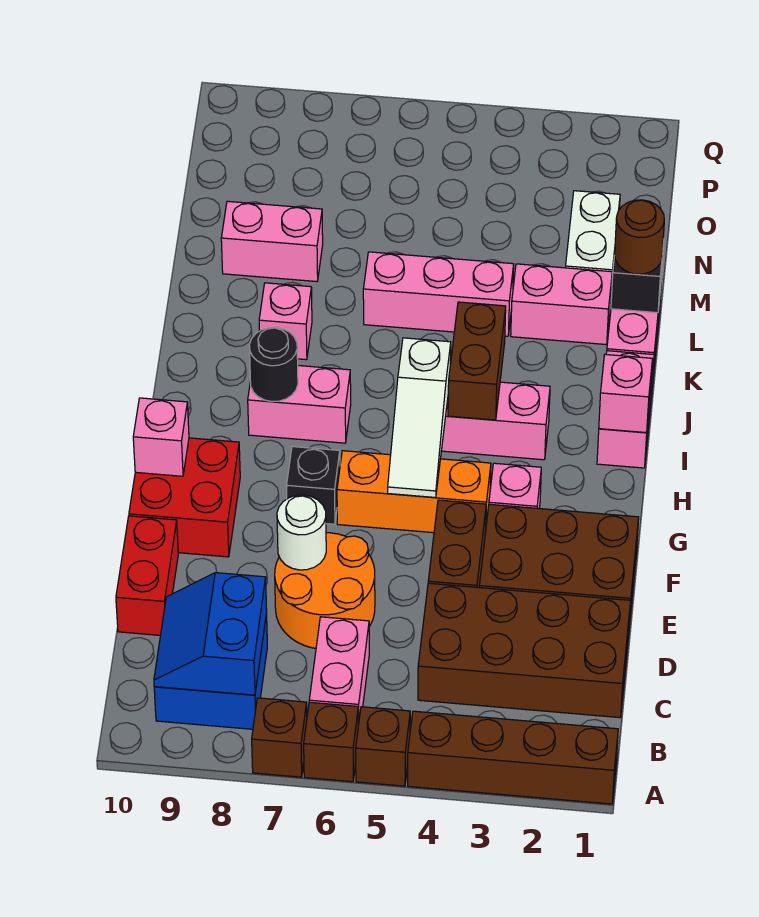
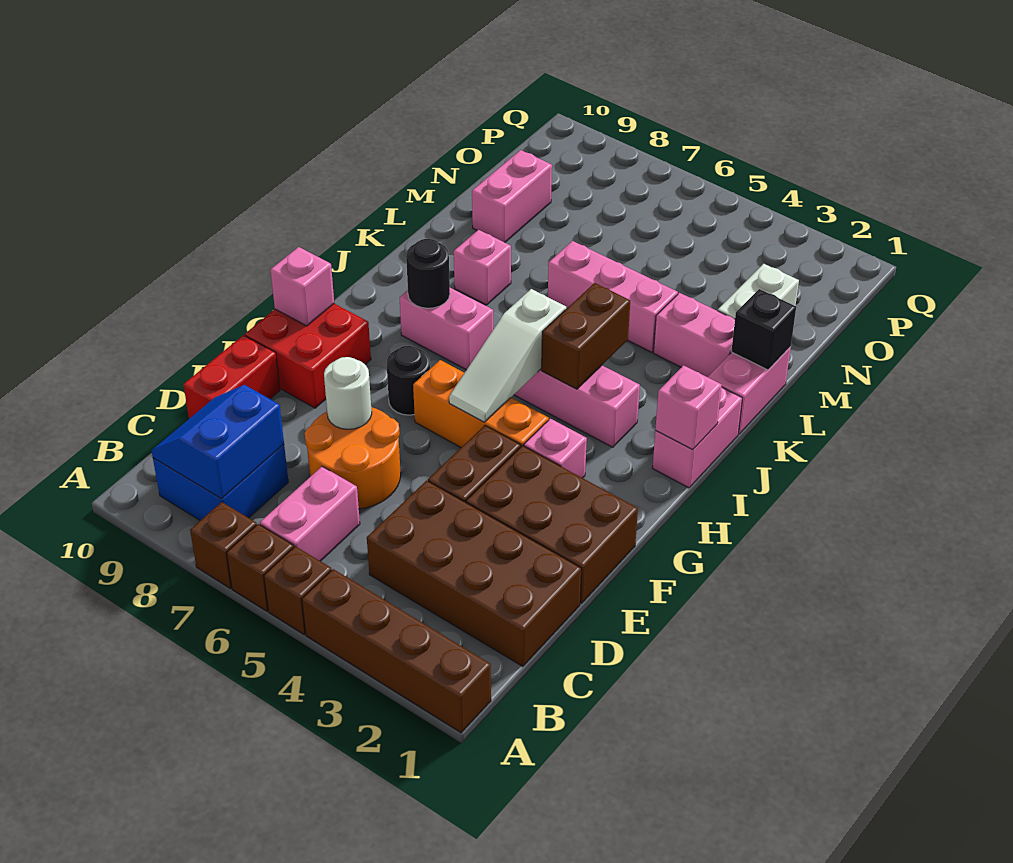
black 1x1 brick [287,447,340,524] -> black 1x1 round brick [387,346,430,415]
brown 1x1 round brick [615,200,664,274] -> none
pink 1x2 brick [221,201,323,282] -> pink 1x2 brick turned to [472,150,552,242]

